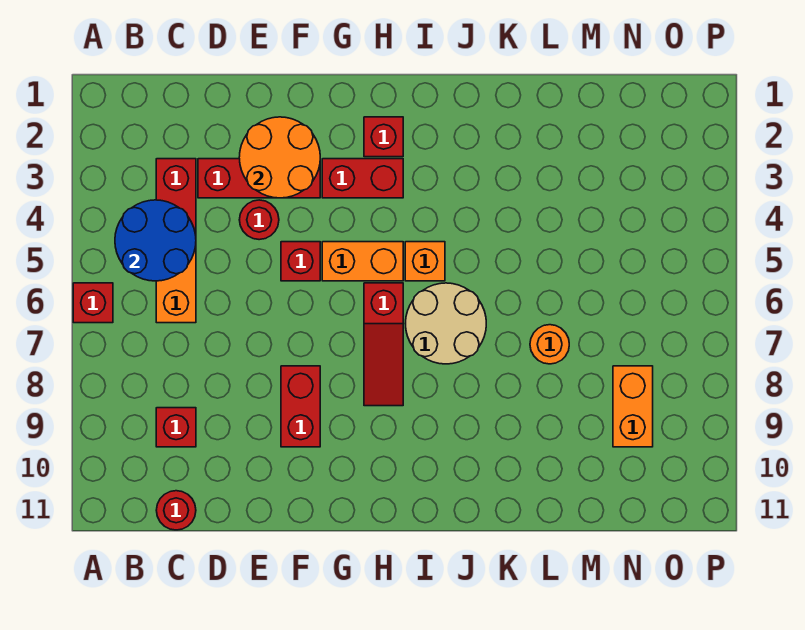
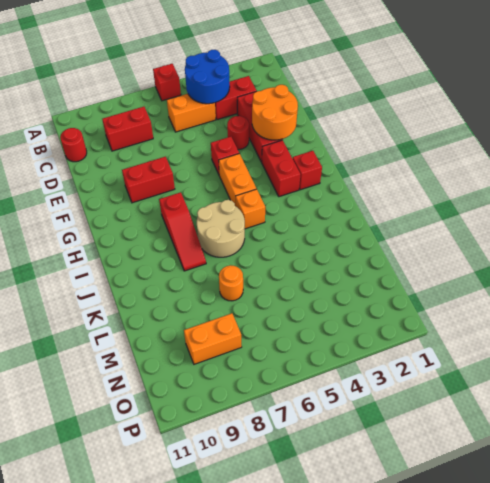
red 1x1 brick [156,408,196,447] -> red 1x2 brick [102,107,153,151]
red 1x3 slope [364,283,403,406] -> red 1x3 slope turned to [159,192,206,271]

